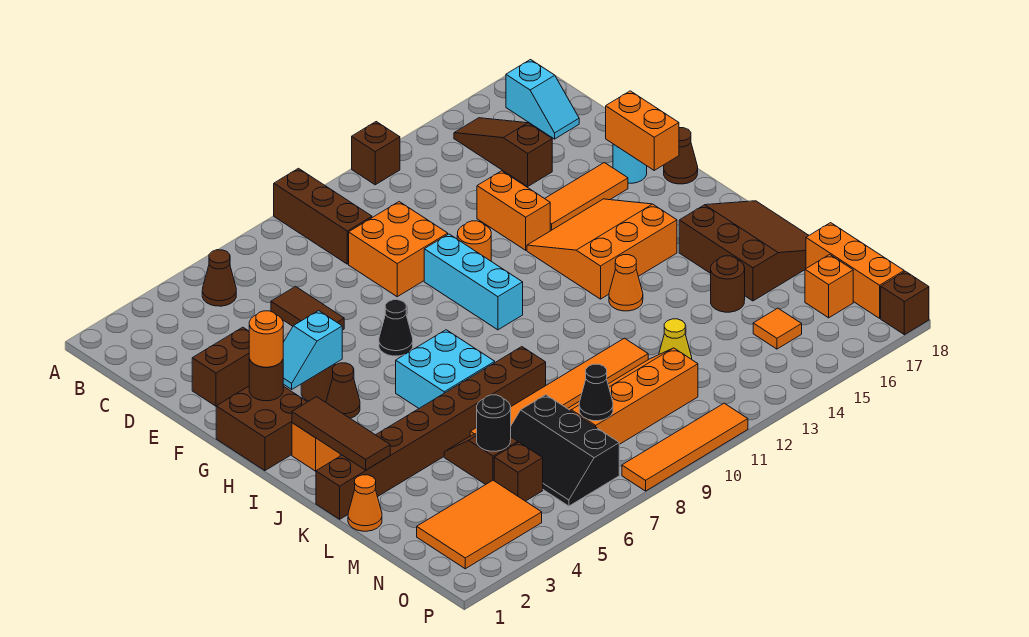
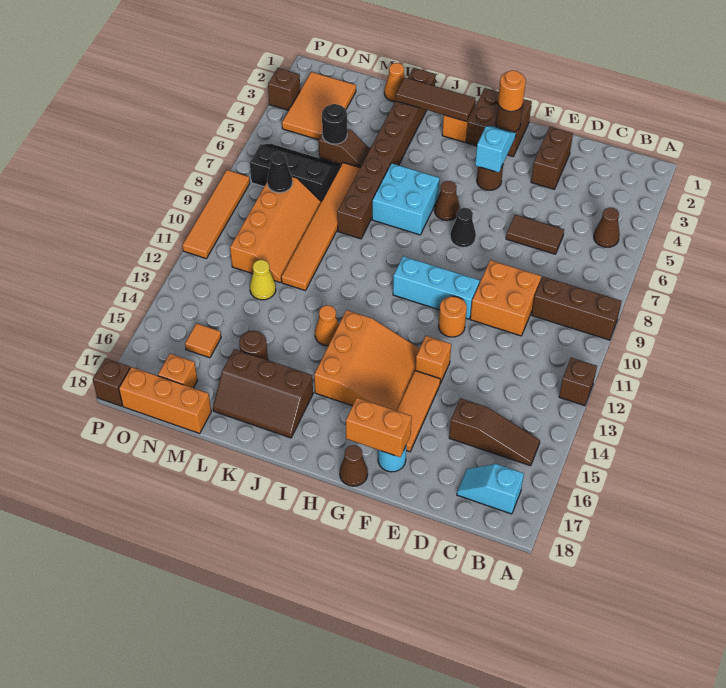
orange 1x2 brick [477,171,550,250] -> orange 1x1 brick [415,336,451,383]
brown 1x1 cone [326,363,360,418] -> brown 1x1 cone moved to [435,181,460,221]
brown 3x3 slope [679,201,809,301] -> brown 2x3 slope [213,349,313,438]
brown 1x1 brick [494,442,543,501] -> brown 1x1 brick moved to [268,68,300,111]

